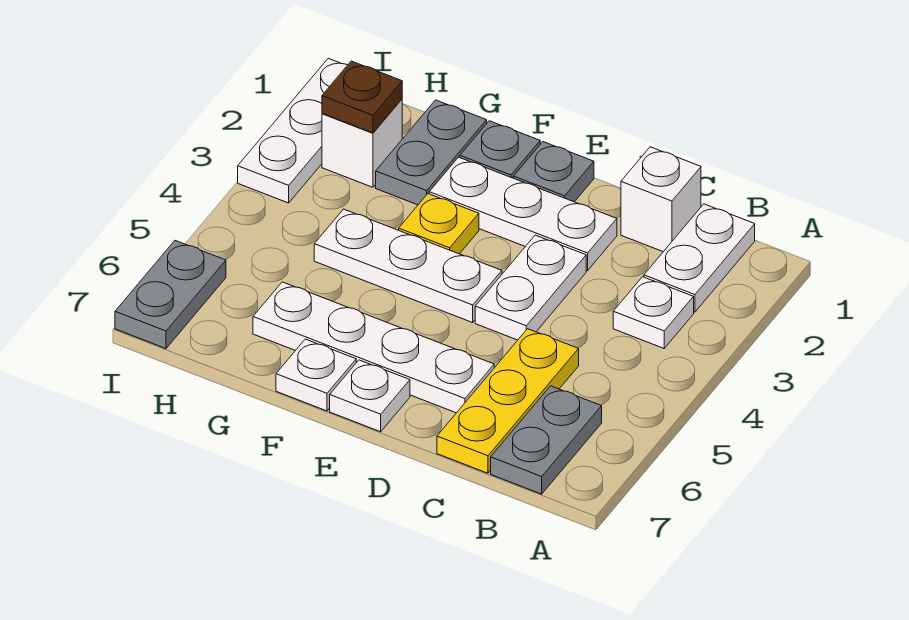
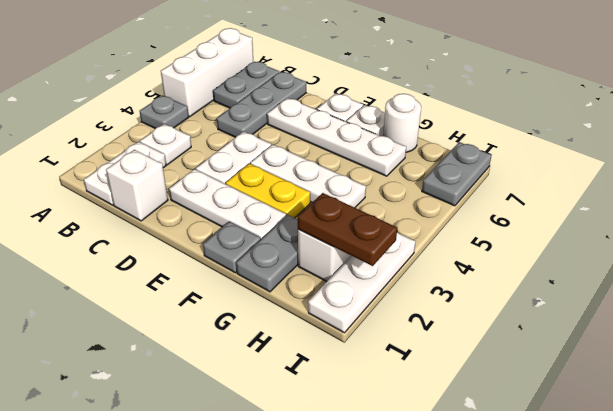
none -> white 1x3 brick [161,28,253,117]
yellow 1x3 plate [437,329,579,473] -> grey 1x3 plate [217,72,306,137]
grey 1x1 plate [514,142,594,202] -> grey 1x1 plate moved to [140,96,189,128]
yellow 1x1 plate [399,194,479,254] -> yellow 1x2 plate [226,164,310,218]
none -> white 1x1 round brick [383,94,421,152]
brown 1x1 plate [322,61,402,133] -> brown 1x2 plate [297,193,397,266]

